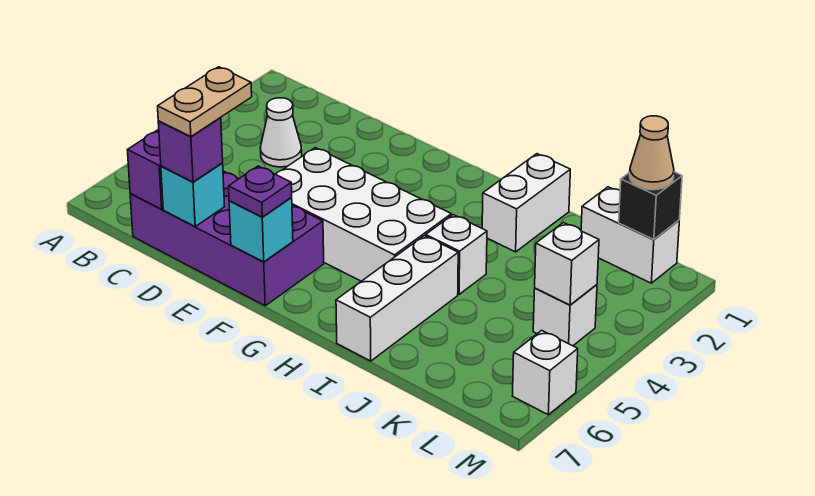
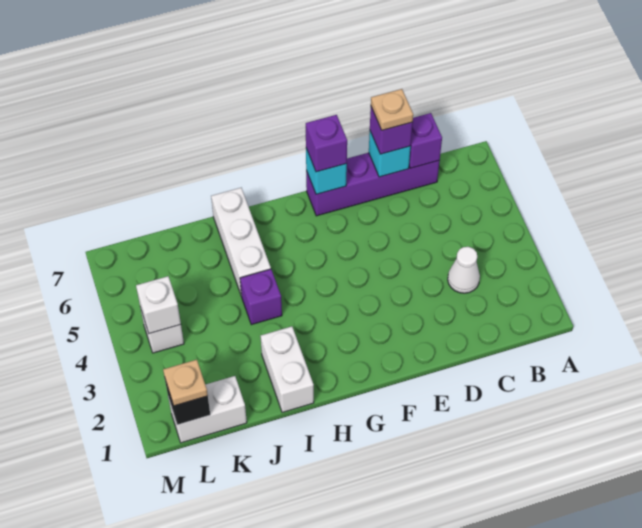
purple 2x4 brick [130,171,324,306] -> purple 1x4 brick [306,153,440,216]
tan 1x2 plate [158,67,252,137] -> tan 1x1 plate [371,89,413,130]
white 2x4 brick [276,148,451,281] -> none
purple 1x1 plate [229,166,292,217] -> purple 1x1 brick [306,115,347,172]
white 1x1 brick [426,215,487,294] -> purple 1x1 brick [240,269,282,325]
tan 1x1 cone [630,116,674,190] -> tan 1x1 plate [163,360,208,406]
white 1x1 brick [513,330,578,415] -> none

